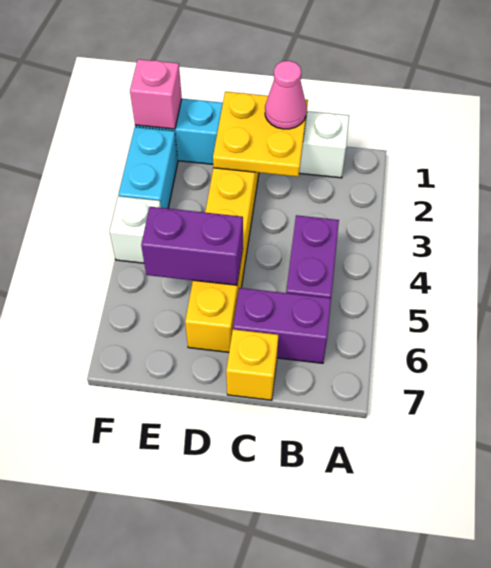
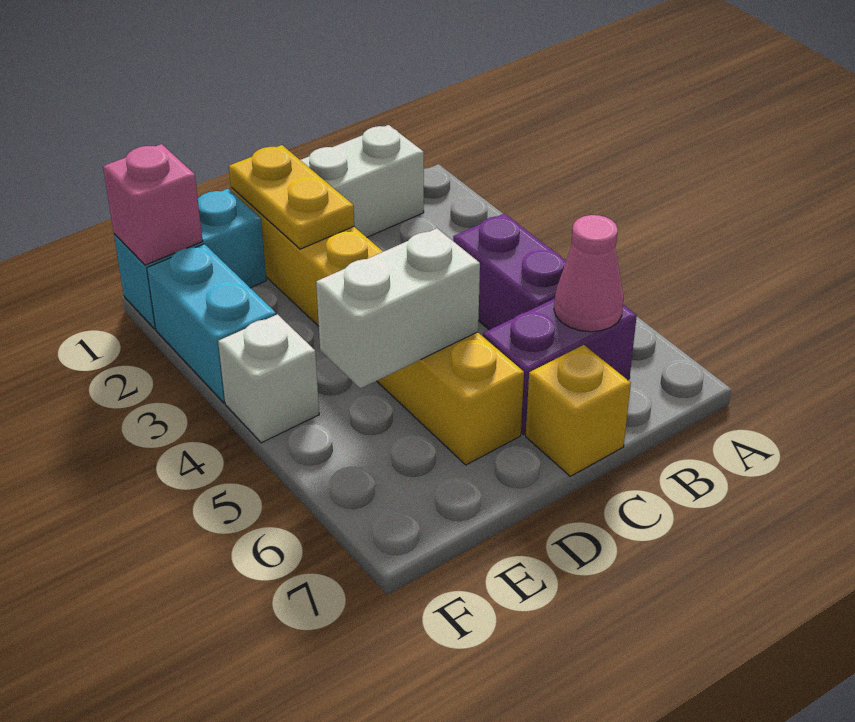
yellow 2x2 plate [213,92,308,177] -> yellow 1x2 plate [229,145,354,249]
pink 1x1 cone [265,61,306,129] -> pink 1x1 cone moved to [554,215,624,332]
purple 1x2 brick [141,207,243,285] -> white 1x2 brick [316,228,480,388]

